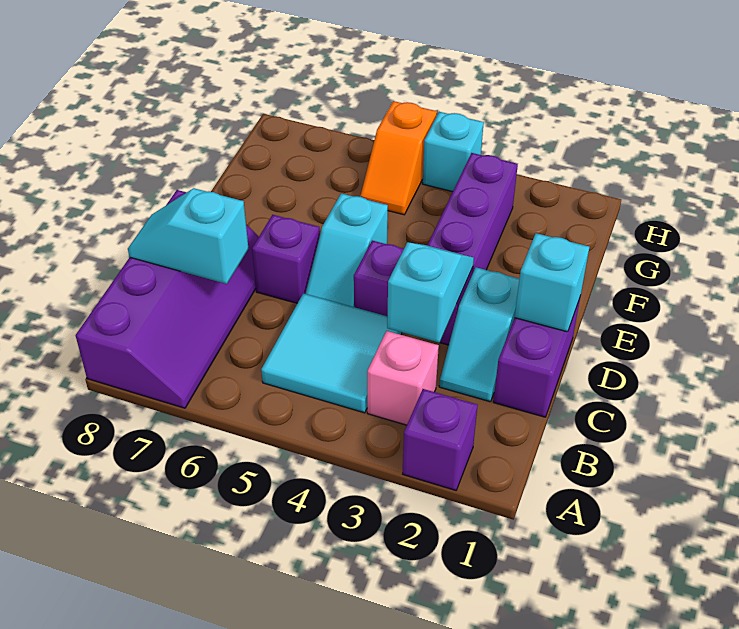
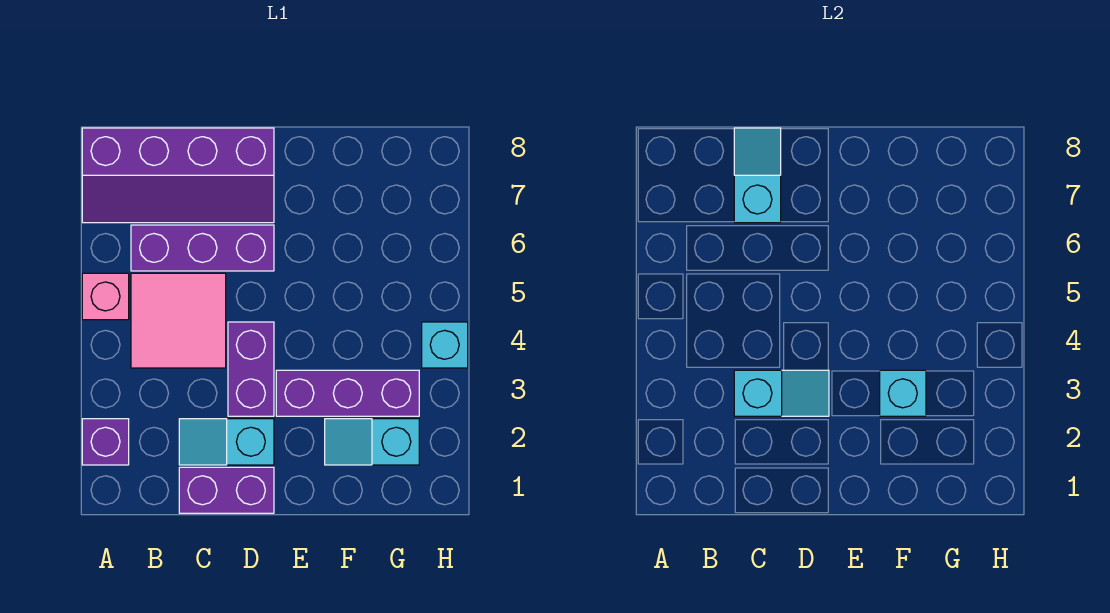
pink 1x1 brick [367,331,439,425] -> pink 1x1 brick moved to [82,273,129,320]
cyan 2x2 tile [261,293,402,413] -> pink 2x2 tile [131,273,226,368]
cyan 1x1 brick [515,233,589,332] -> cyan 1x1 brick moved to [880,370,926,416]
cyan 1x2 slope [305,193,388,307] -> cyan 1x2 slope moved to [325,419,419,465]
purple 1x1 brick [252,215,320,303] -> purple 1x3 brick [131,225,274,271]
orange 1x2 slope [360,101,437,215] -> none

